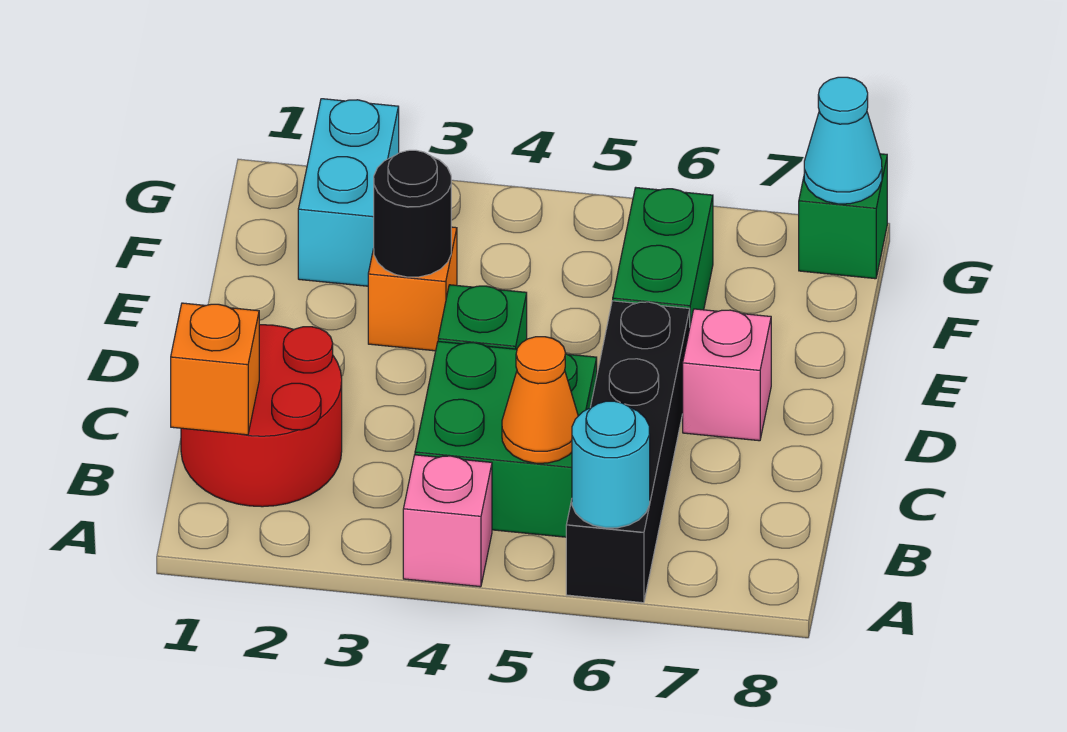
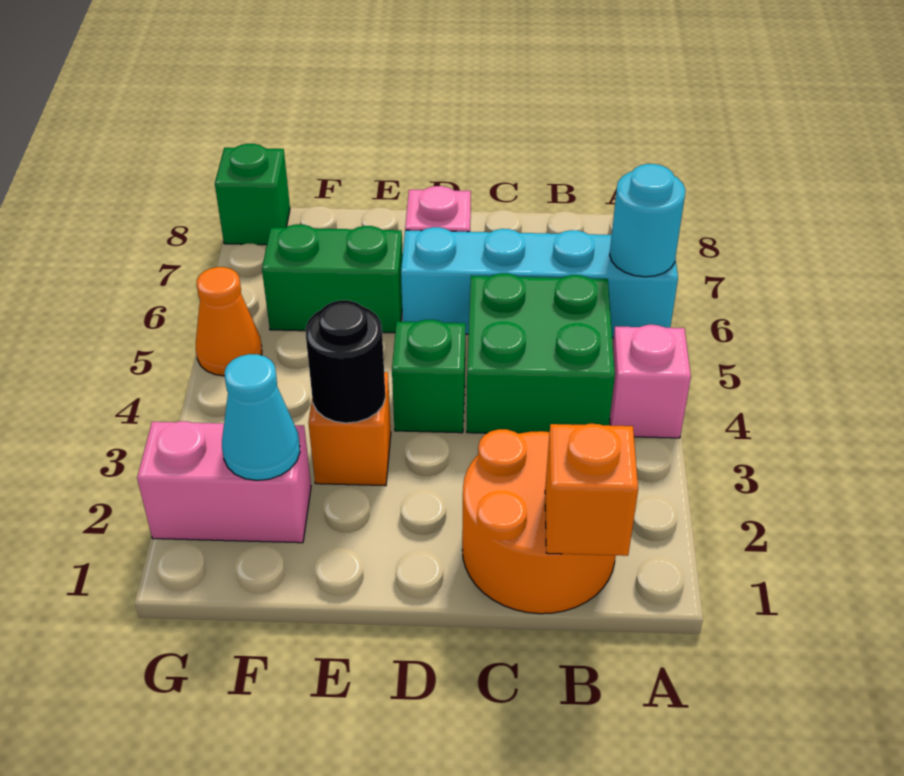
black 1x4 brick [566,301,690,603] -> cyan 1x4 brick [401,227,678,338]
red 2x2 round brick [181,325,342,507] -> orange 2x2 round brick [462,429,616,614]
orange 1x1 cone [502,337,578,463] -> orange 1x1 cone moved to [196,267,262,376]
cyan 1x2 brick [298,99,399,286] -> pink 1x2 brick [137,421,311,543]
cyan 1x1 cone [804,77,882,204] -> cyan 1x1 cone moved to [222,354,300,480]

